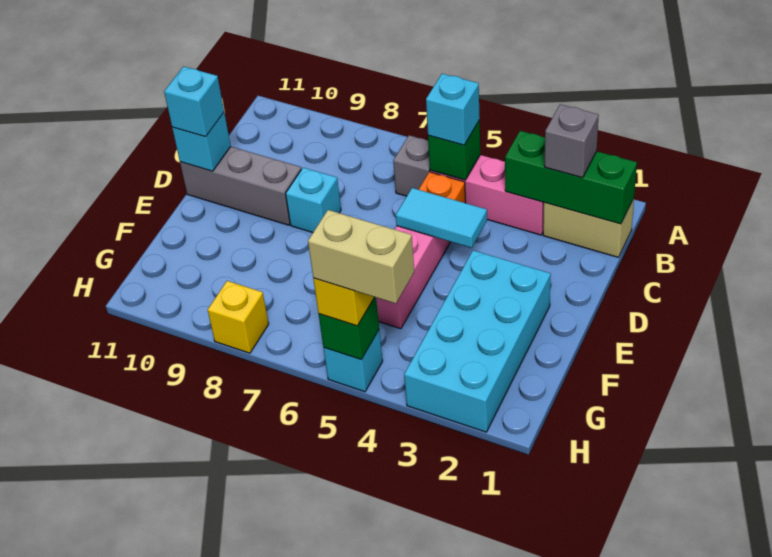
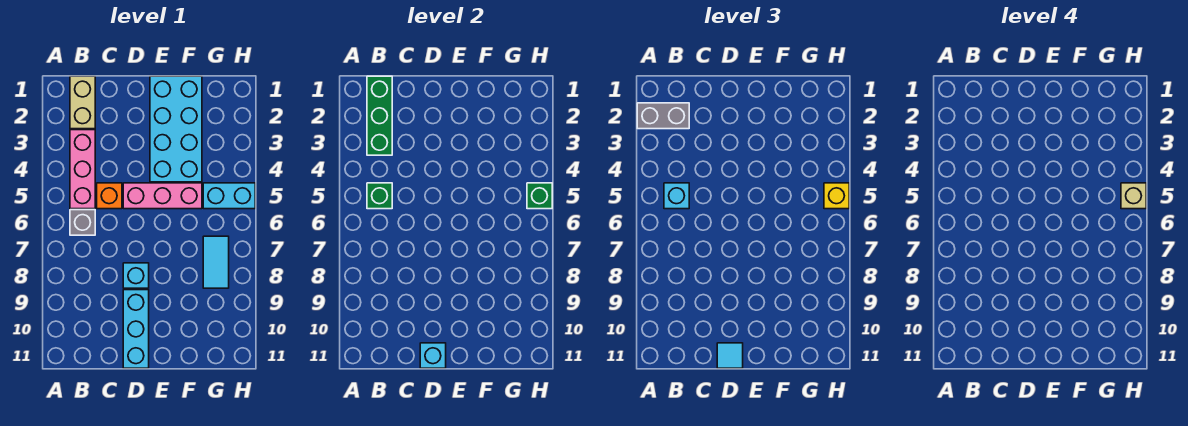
grey 1x1 brick [545,104,599,178] -> grey 1x2 brick [637,103,689,129]
cyan 1x2 tile [396,188,487,248] -> cyan 1x2 tile moved to [203,236,229,288]
grey 1x3 brick [180,147,302,225] -> cyan 1x3 brick [123,290,149,368]
cyan 1x1 brick [164,66,224,137] -> cyan 1x1 tile [717,343,743,368]
cyan 2x4 brick [404,250,551,432] -> cyan 2x4 brick turned to [150,76,202,182]
tan 1x2 brick [308,210,414,304] -> tan 1x1 brick [1121,183,1146,209]
cyan 1x1 brick [324,330,383,392] -> cyan 1x2 brick [203,183,255,209]
yellow 1x1 brick [208,281,269,353] -> none

